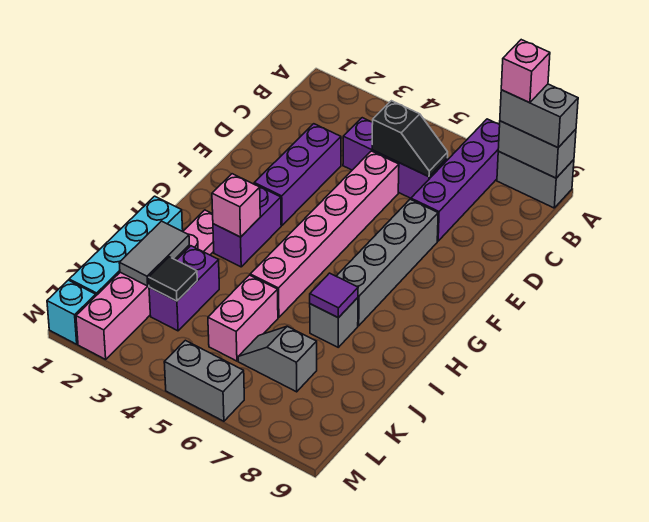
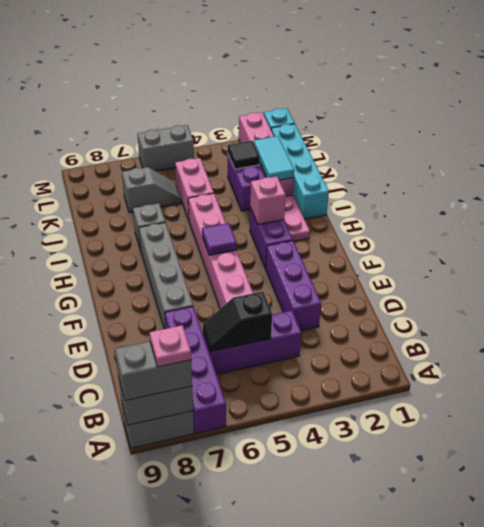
pink 1x1 brick [501,40,550,103] -> pink 1x1 plate [149,325,191,367]
purple 1x1 tile [310,273,358,318] -> purple 1x1 tile moved to [202,223,237,255]
grey 1x2 tile [119,221,189,286] -> cyan 1x2 tile [254,136,294,180]

